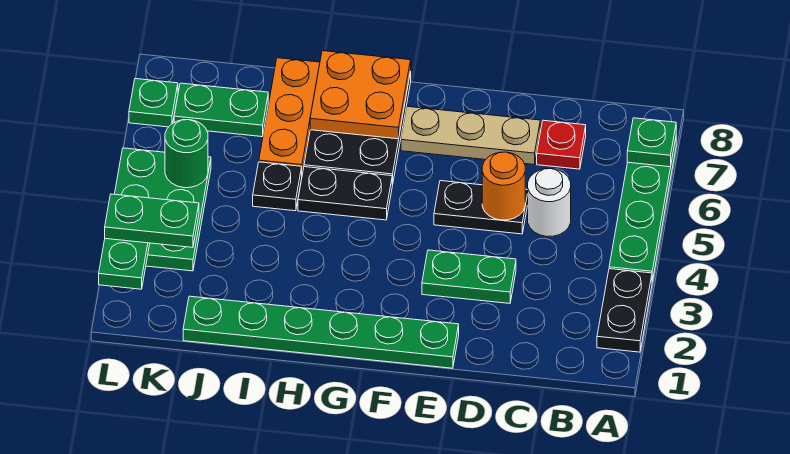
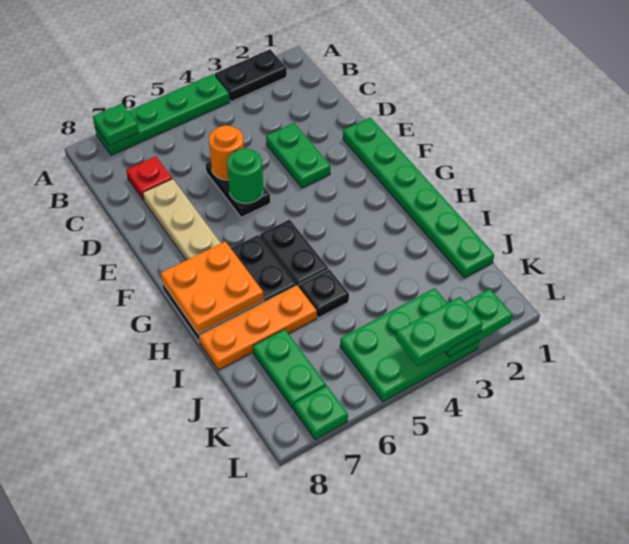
white 1x1 round brick [528,169,571,237] -> none
green 1x2 plate [105,194,199,247] -> green 1x2 plate turned to [396,297,483,366]
green 1x1 round brick [165,120,208,188] -> green 1x1 round brick moved to [227,148,263,203]

